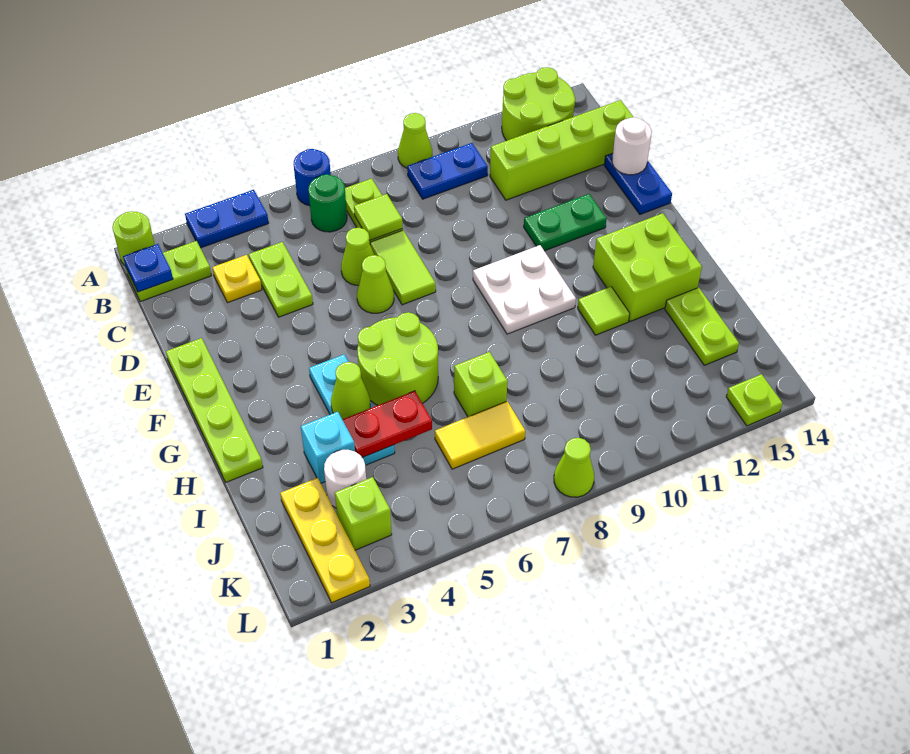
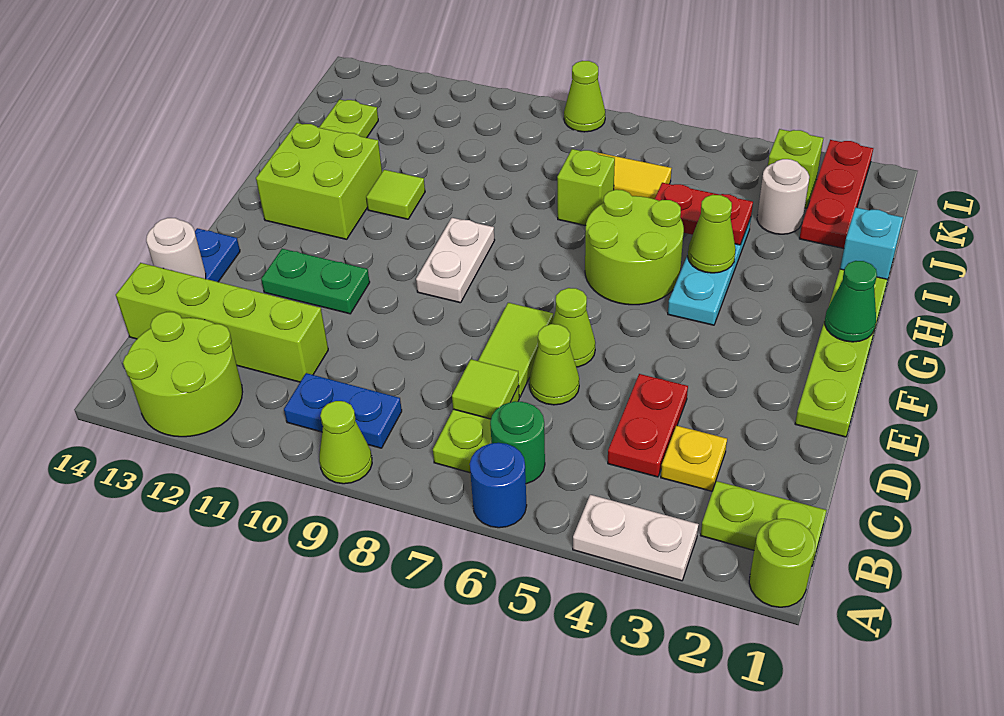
blue 1x2 plate [185,190,269,248] -> white 1x2 plate [573,495,699,581]
blue 1x1 plate [123,244,173,292] -> none
lime 1x2 plate [249,242,313,317] -> red 1x2 plate [608,374,688,477]
white 2x2 plate [473,245,576,334] -> white 1x2 plate [416,218,495,303]
none -> green 1x1 cone [825,261,877,342]
cyan 1x1 brick [301,412,355,483] -> cyan 1x1 brick moved to [840,208,903,281]
yellow 1x3 plate [280,478,370,603] -> red 1x3 plate [799,140,873,248]
lime 1x1 plate [726,374,782,426] -> none

